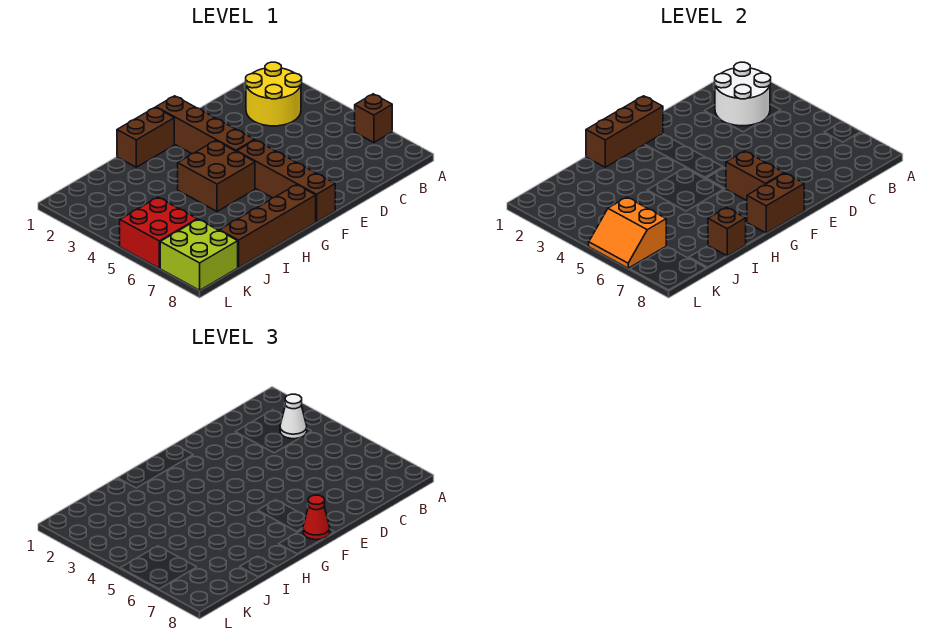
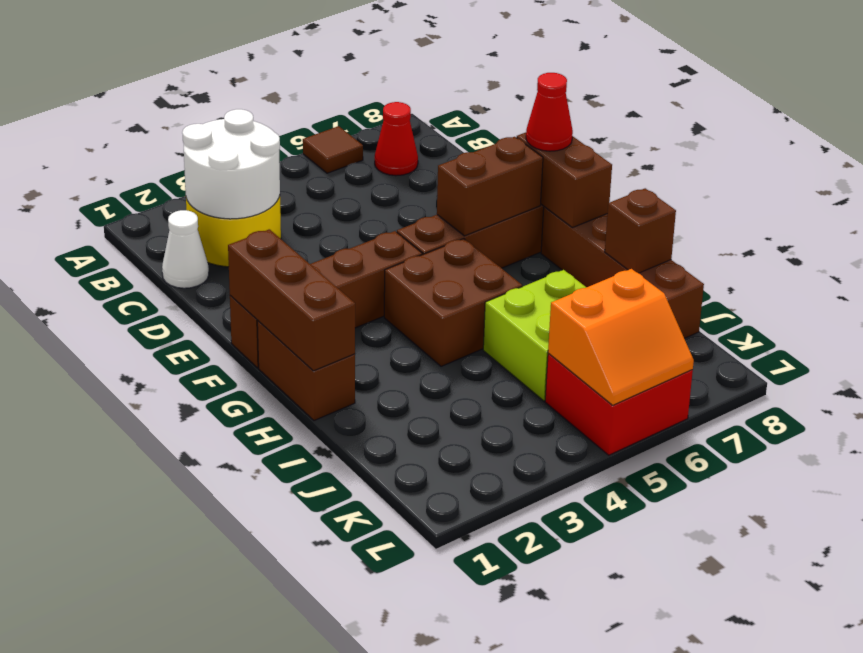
brown 1x1 brick [355,94,392,143] -> brown 1x1 tile [303,126,363,173]
white 1x1 cone [280,394,307,439] -> white 1x1 cone moved to [162,210,209,288]
none -> red 1x1 cone [375,102,418,176]
lime 2x2 brick [160,219,238,290] -> lime 2x2 brick moved to [483,270,586,401]

